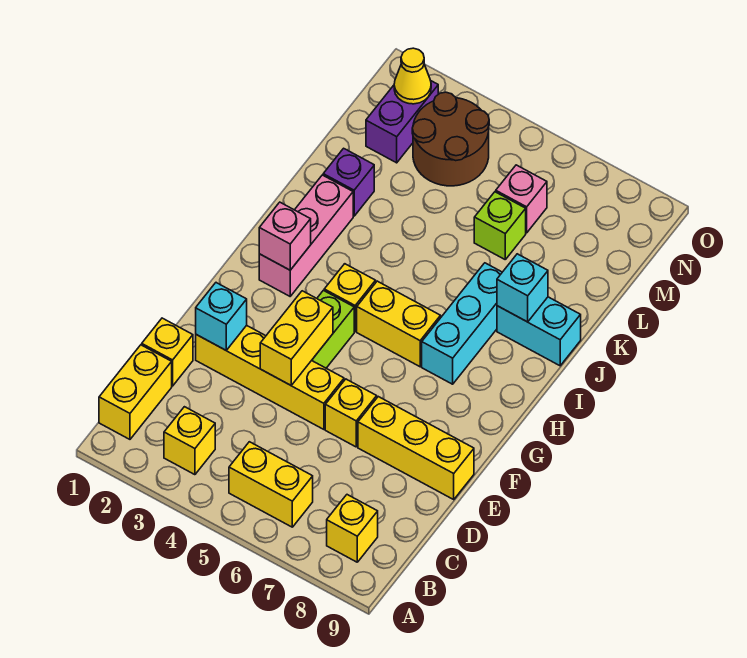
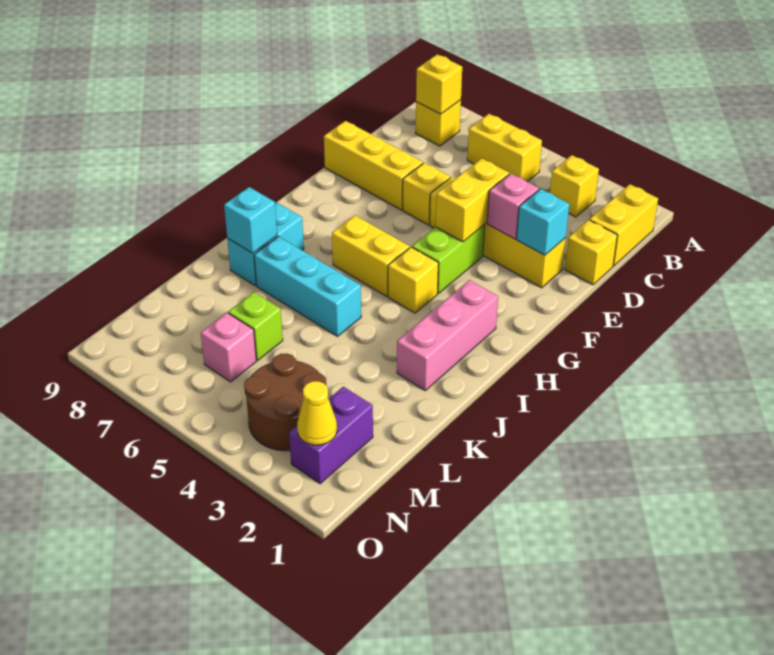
none -> yellow 1x1 brick [416,54,462,114]
pink 1x1 brick [259,202,311,270] -> pink 1x1 brick moved to [487,173,539,239]
cyan 1x3 brick [422,263,502,384] -> cyan 1x3 brick turned to [254,237,361,336]
cyan 1x2 brick [497,297,581,366] -> cyan 1x2 brick turned to [227,203,304,286]
purple 1x1 brick [323,148,374,216] -> none

